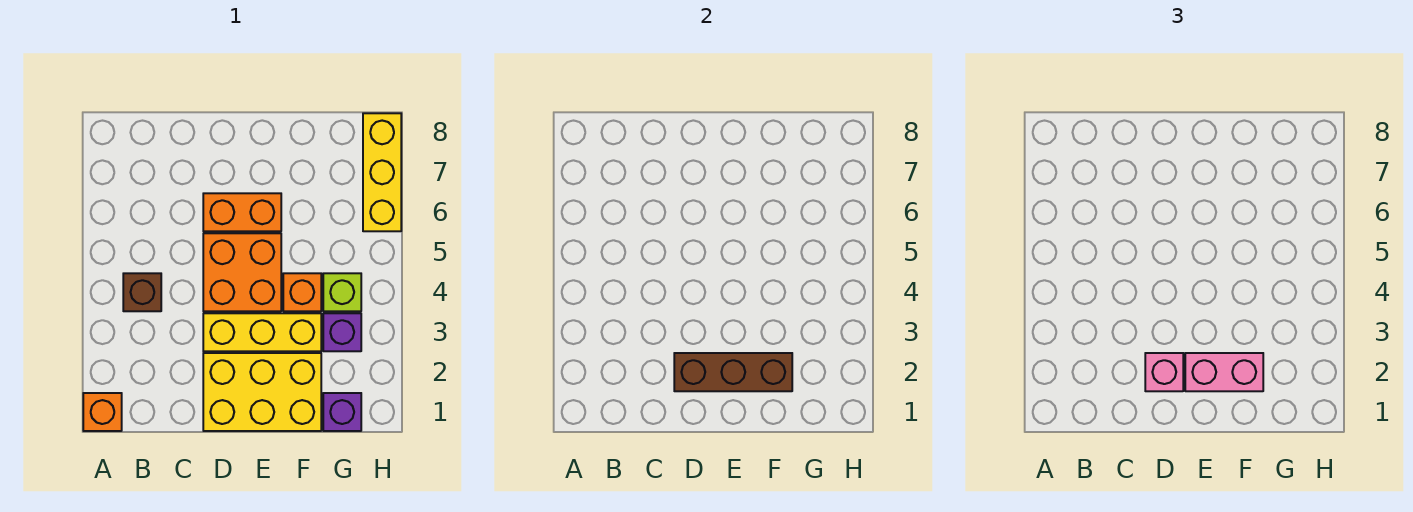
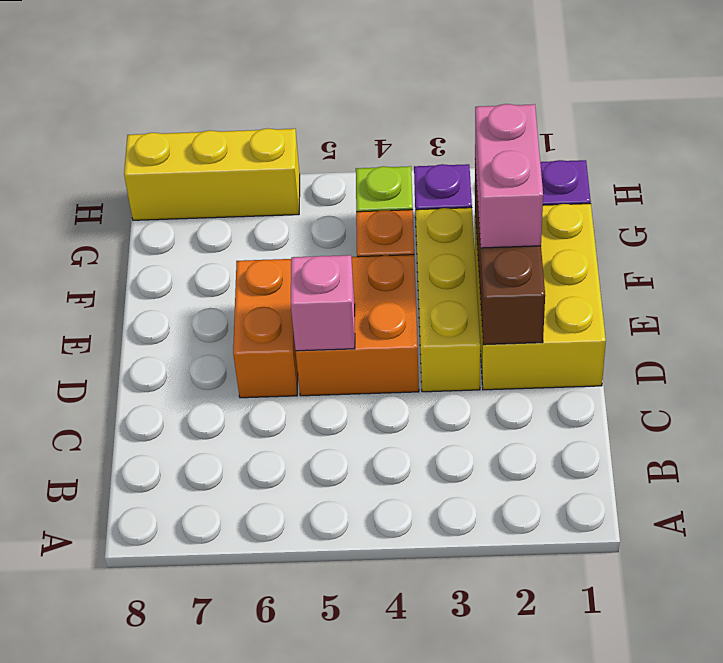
orange 1x1 brick [83,393,122,431] -> none
brown 1x1 brick [123,273,161,311] -> none
pink 1x1 brick [1145,353,1183,391] -> pink 1x1 brick moved to [291,255,355,351]

